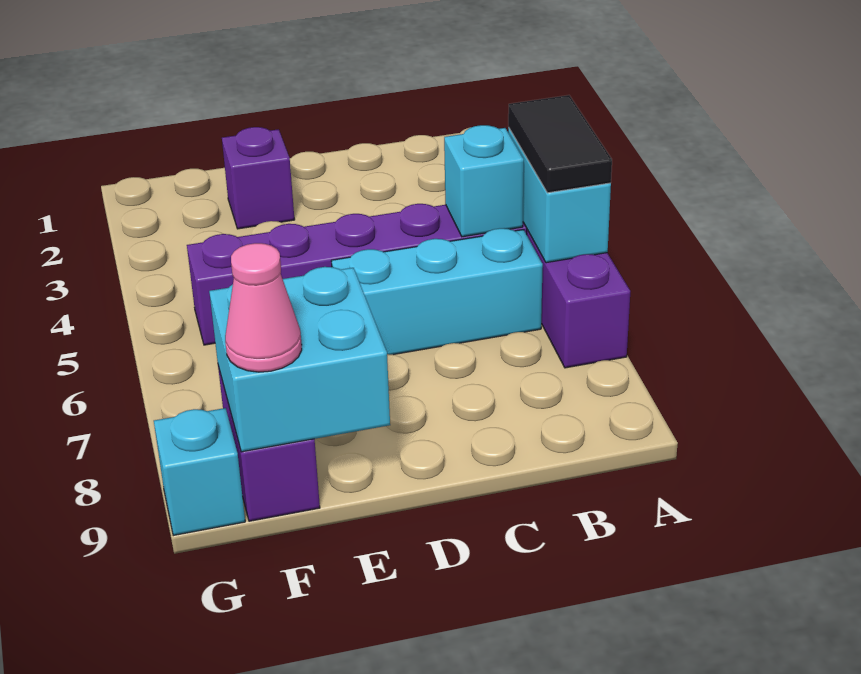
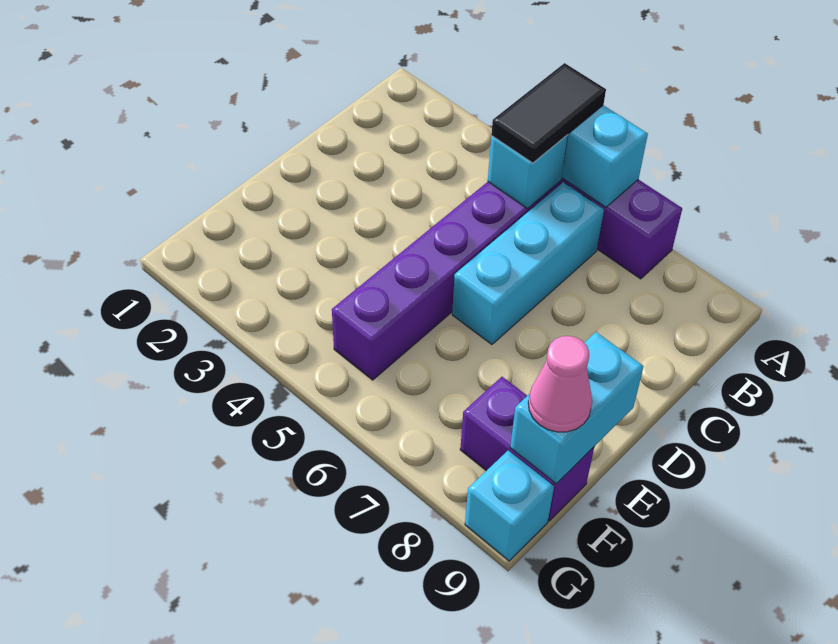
black 1x2 tile [508,95,612,193] -> black 1x2 tile turned to [491,63,606,163]
purple 1x1 brick [222,127,295,229] -> none
cyan 2x2 brick [209,267,390,452] -> cyan 1x2 brick [510,332,644,484]

